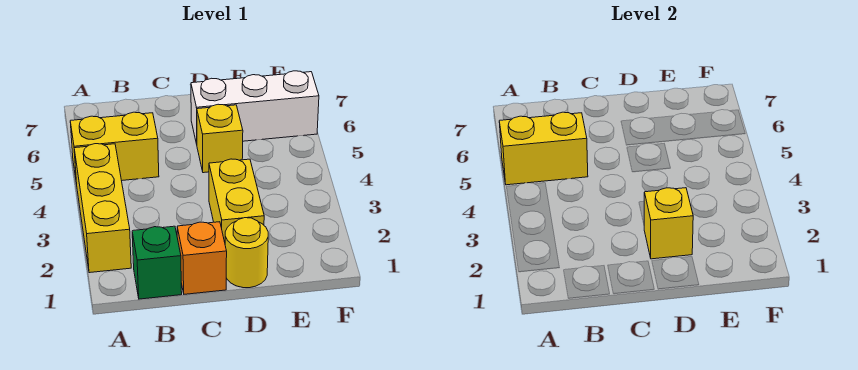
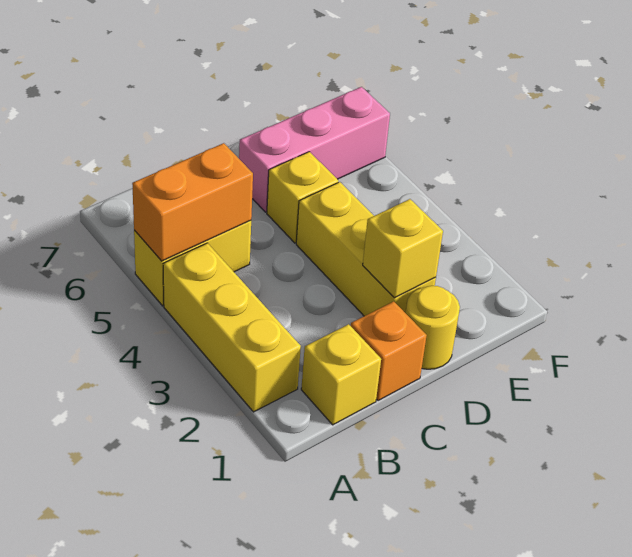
yellow 1x2 brick [499,112,588,185] -> orange 1x2 brick [132,143,253,261]
green 1x1 brick [132,226,182,299] -> yellow 1x1 brick [301,324,381,425]
yellow 1x2 brick [209,159,264,242] -> yellow 1x3 brick [296,182,436,316]
white 1x3 brick [191,71,319,144] -> pink 1x3 brick [239,87,390,212]

